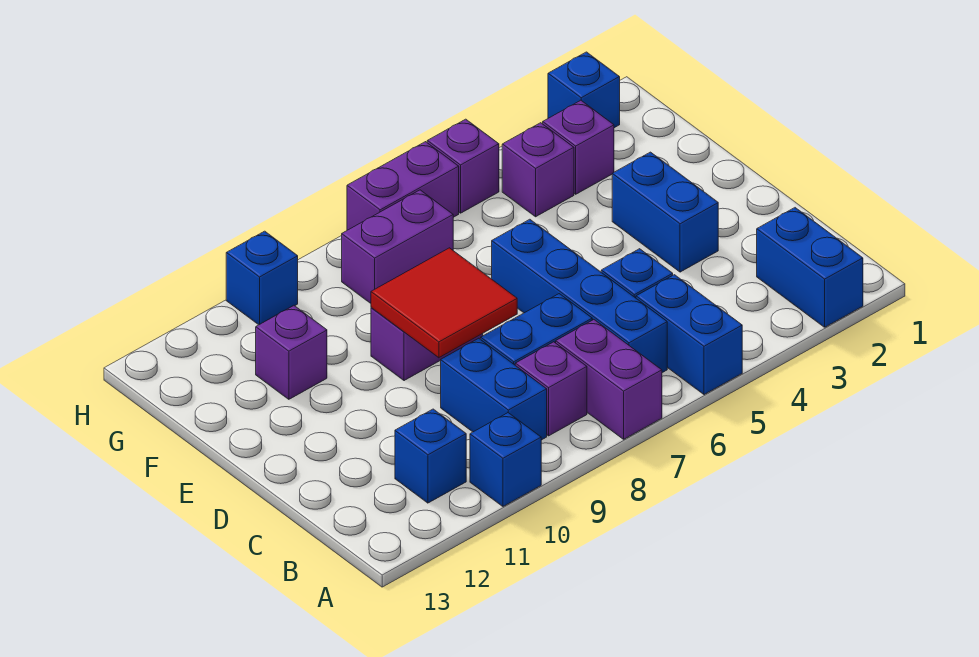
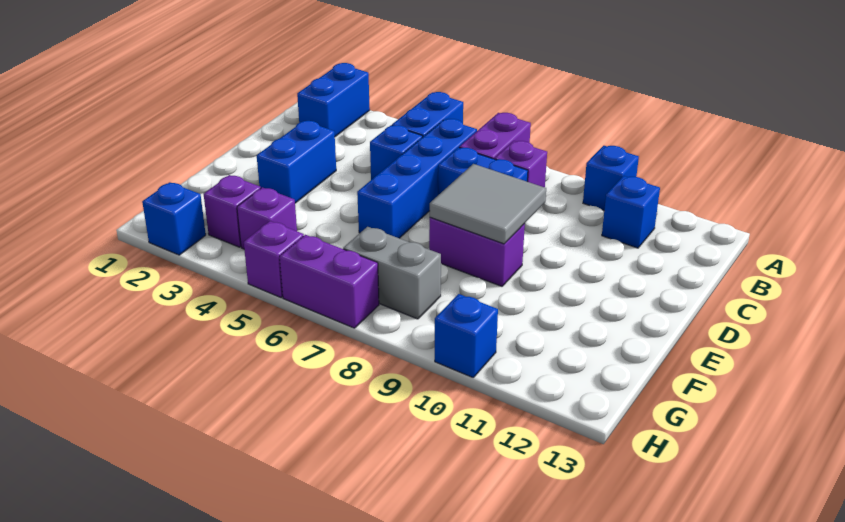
blue 1x2 brick [441,338,547,440] -> none
red 2x2 tile [371,248,517,358] -> grey 2x2 tile [430,164,546,244]
purple 1x1 brick [256,306,327,399] -> none
purple 1x2 brick [342,190,453,303] -> grey 1x2 brick [343,227,441,319]

